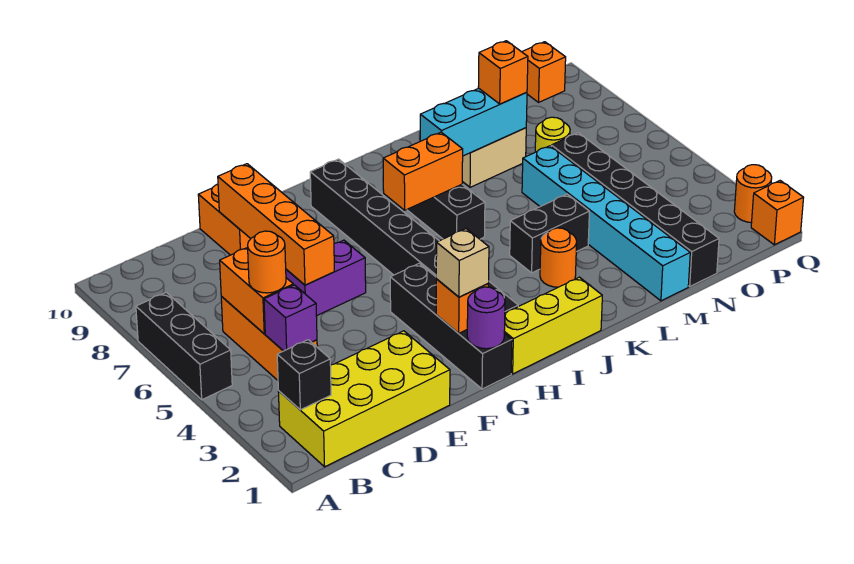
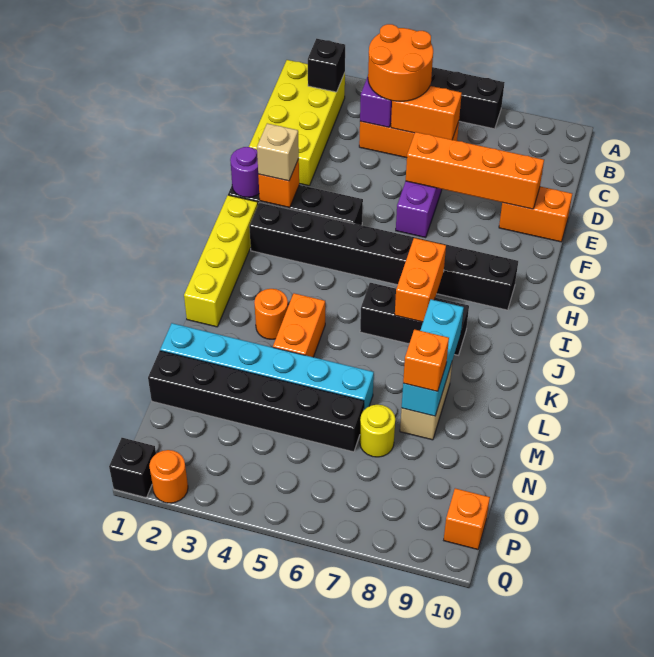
orange 1x1 round brick [248,231,286,293] -> orange 2x2 round brick [368,24,433,101]
yellow 1x3 brick [504,277,602,374] -> yellow 1x4 brick [184,195,258,327]
black 1x2 brick [510,194,589,273] -> orange 1x2 brick [273,293,325,357]
orange 1x1 brick [751,181,804,245] -> black 1x1 brick [109,438,156,498]

